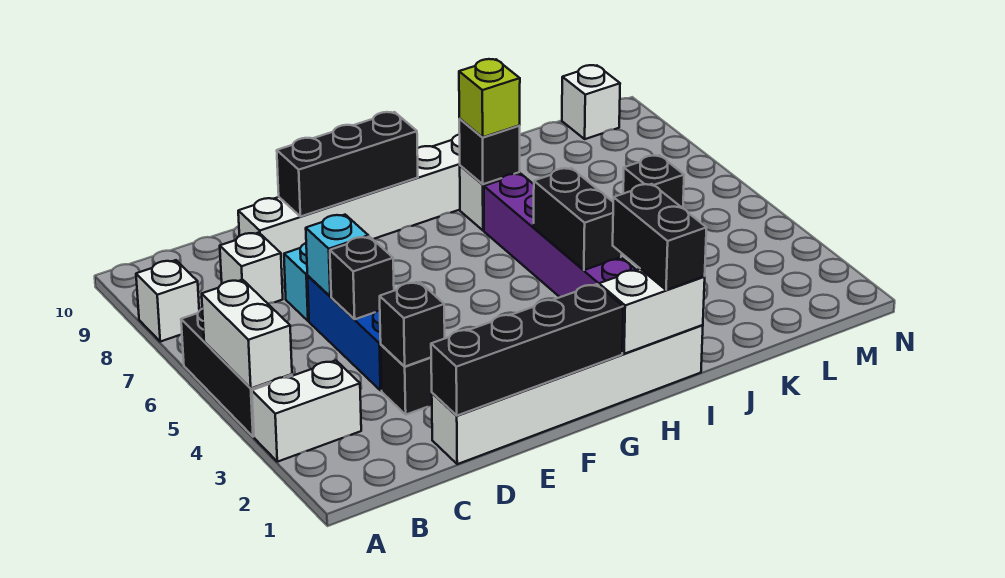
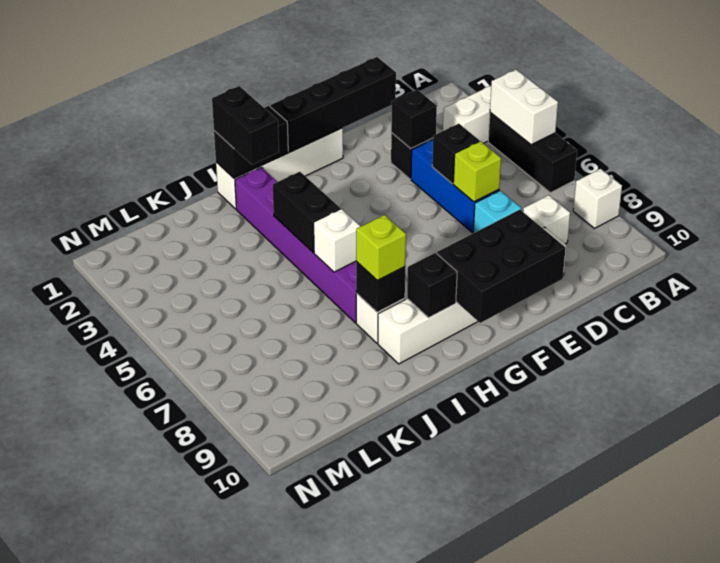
white 1x6 brick [432,325,703,464] -> white 1x4 brick [216,128,343,209]
cyan 1x1 brick [306,215,368,296] -> lime 1x1 brick [453,141,501,202]
black 1x3 brick [277,112,418,217] -> black 2x3 brick [437,210,566,323]
white 1x2 brick [599,269,705,354] -> black 1x2 brick [214,106,288,178]
black 1x1 brick [623,155,684,208] -> black 1x1 brick moved to [407,253,457,318]
white 1x1 brick [562,65,620,139] -> white 1x1 brick moved to [314,209,361,272]

